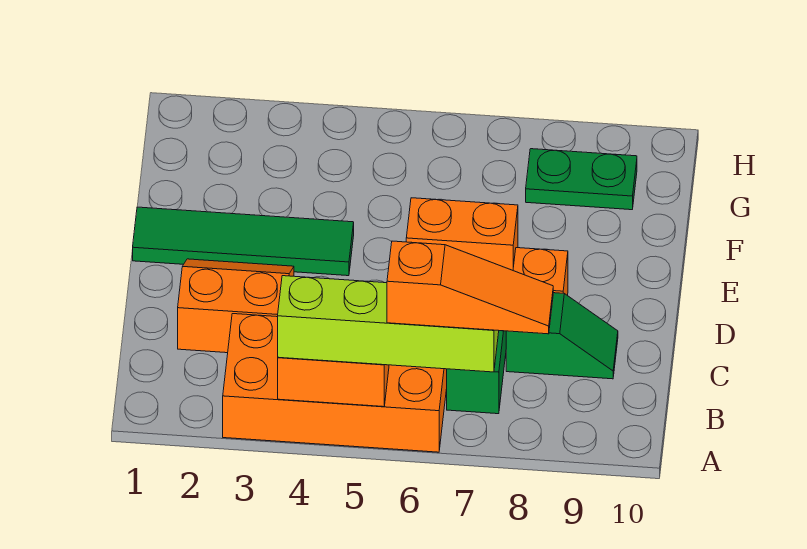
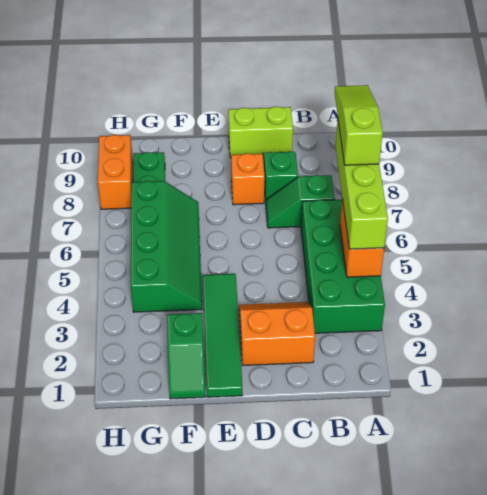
orange 2x4 brick [223,314,447,452] -> green 2x4 brick [301,200,385,333]
orange 1x3 slope [387,241,553,334] -> lime 1x3 slope [334,85,383,165]
orange 2x2 slope [178,259,294,353] -> orange 2x2 slope turned to [239,302,315,365]
none -> lime 1x2 brick [228,107,293,158]
orange 1x2 brick [406,198,518,270] -> orange 1x2 brick moved to [98,135,133,209]
none -> green 1x2 slope [167,313,205,399]
none -> green 2x4 slope [131,181,202,312]

